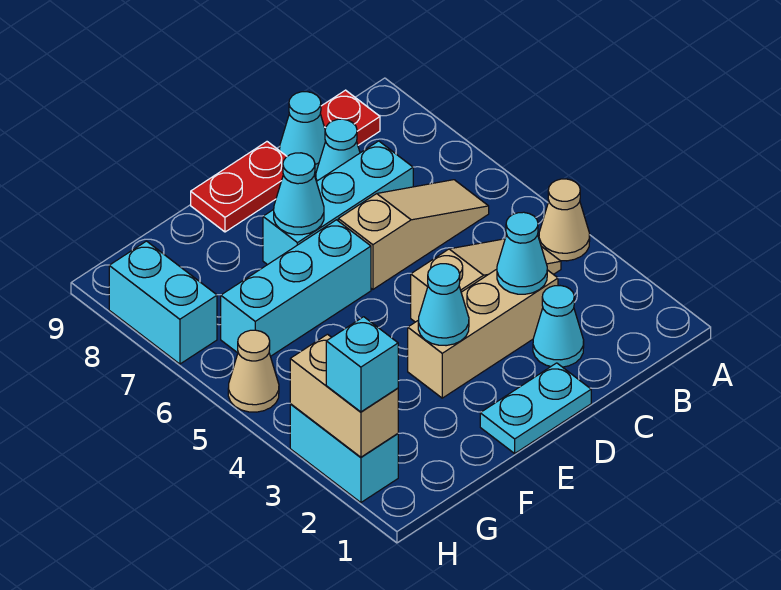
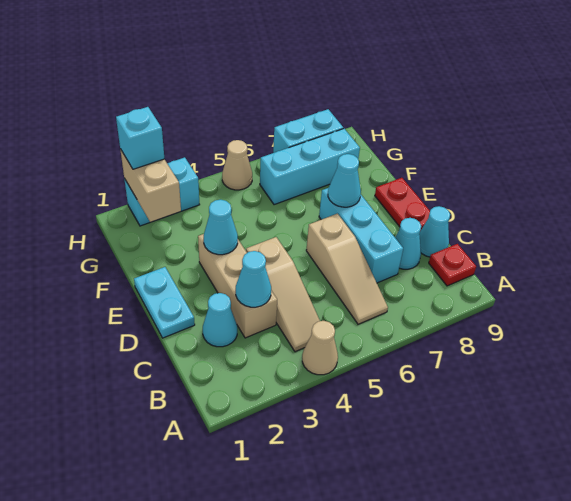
cyan 1x3 brick [221,220,371,356] -> cyan 1x3 brick turned to [260,129,360,205]
tan 1x2 brick [290,334,398,457] -> tan 1x2 brick turned to [120,149,181,222]

